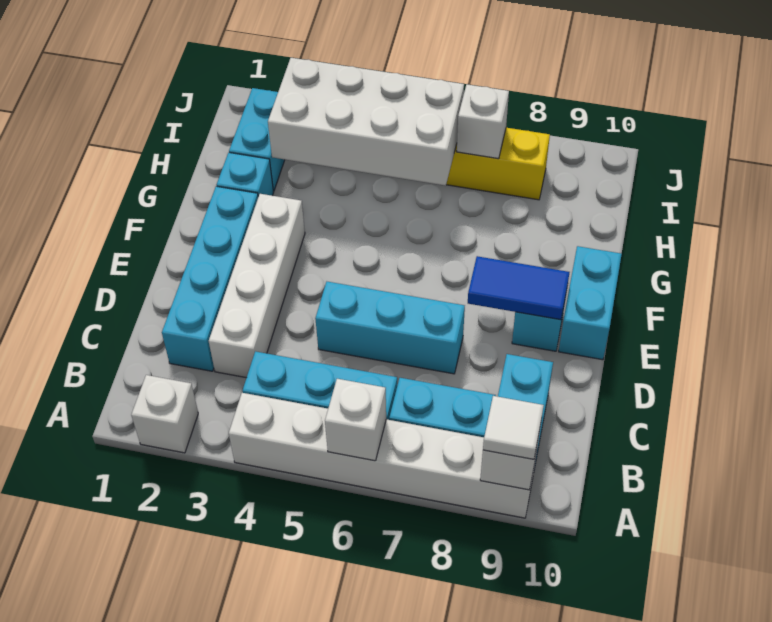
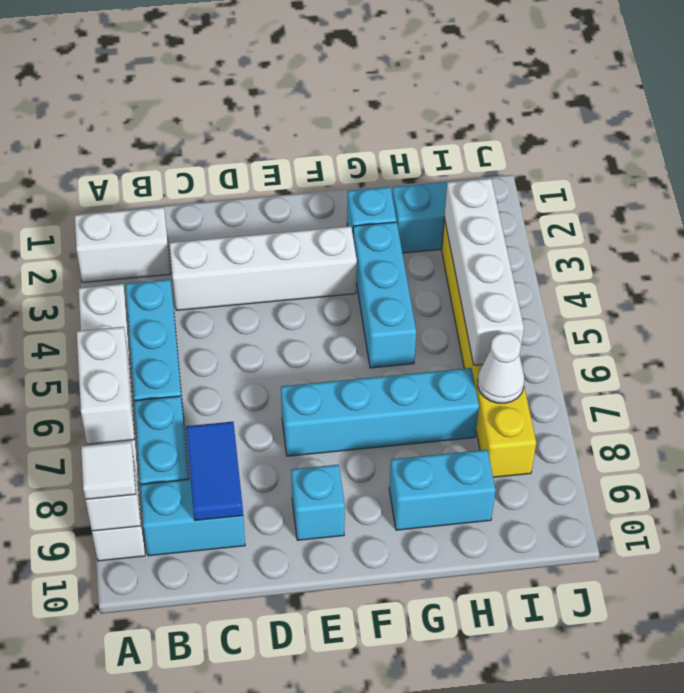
white 1x1 brick [131,375,198,453] -> white 1x2 brick [75,207,171,283]
white 1x1 brick [325,379,386,461] -> white 1x2 brick [77,327,135,444]
cyan 1x4 brick [162,186,258,371] -> cyan 1x4 brick moved to [281,368,479,456]
cyan 1x3 brick [315,282,465,374] -> cyan 1x3 brick moved to [353,222,416,368]
blue 1x2 tile [468,256,570,320] -> blue 1x2 tile moved to [186,422,243,521]
cyan 1x2 brick [559,246,622,360] -> cyan 1x2 brick moved to [389,450,495,530]
white 2x4 brick [268,58,464,186] -> white 1x4 brick [444,178,524,365]
white 1x1 brick [457,84,509,159] -> white 1x1 cone [478,333,524,403]

